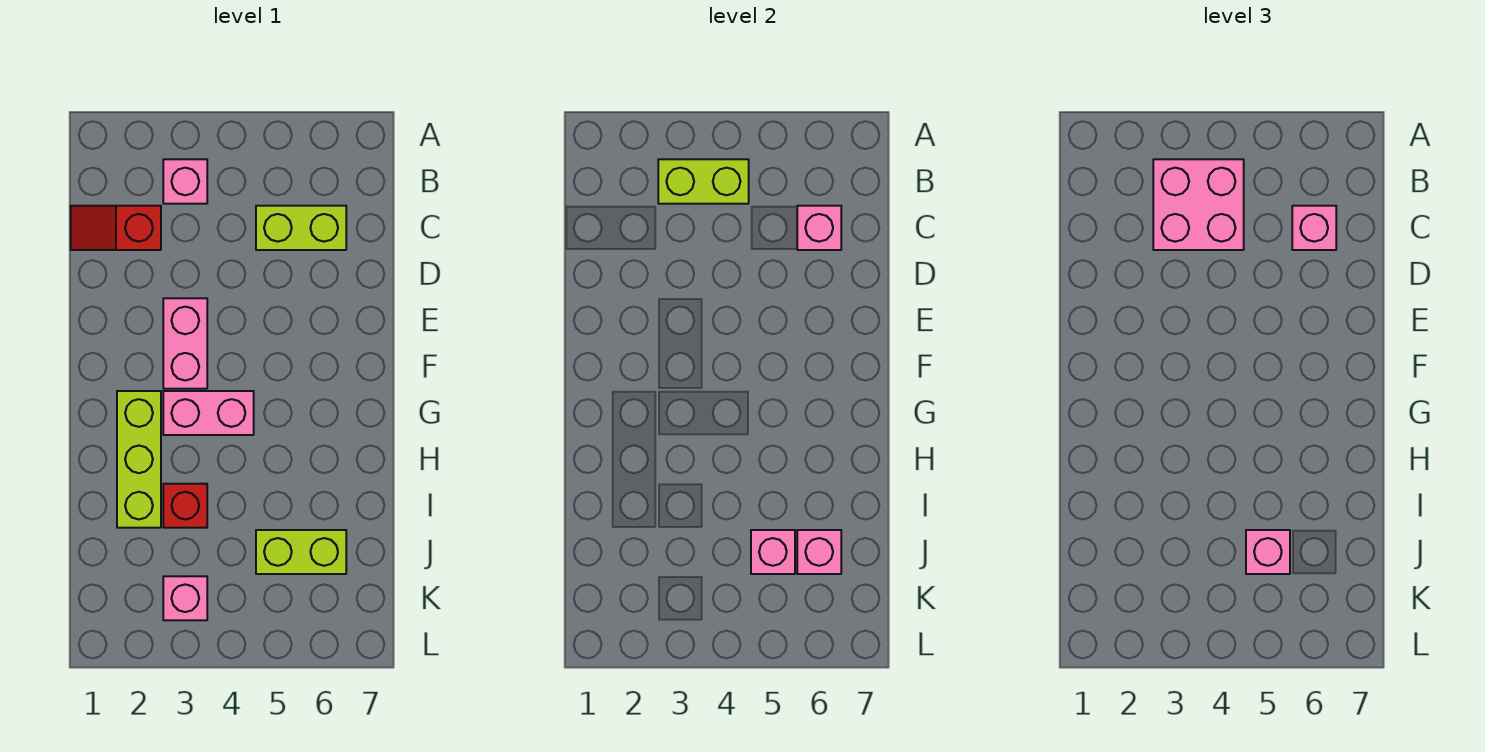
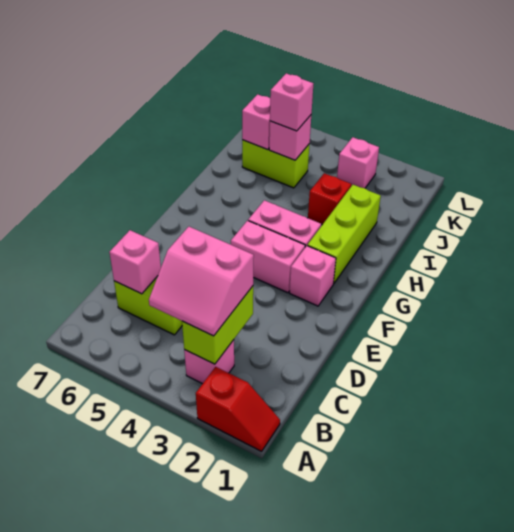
lime 1x2 brick [658,159,749,204] -> lime 1x2 brick turned to [182,286,253,364]
pink 2x2 brick [1153,159,1244,250] -> pink 2x2 slope [149,227,254,336]
red 1x2 slope [71,206,161,250] -> red 1x2 slope moved to [196,367,280,451]
pink 1x1 brick [1292,206,1336,250] -> pink 1x1 brick moved to [290,246,336,306]
pink 1x2 brick [163,298,207,389] -> pink 1x2 brick turned to [231,221,305,293]

